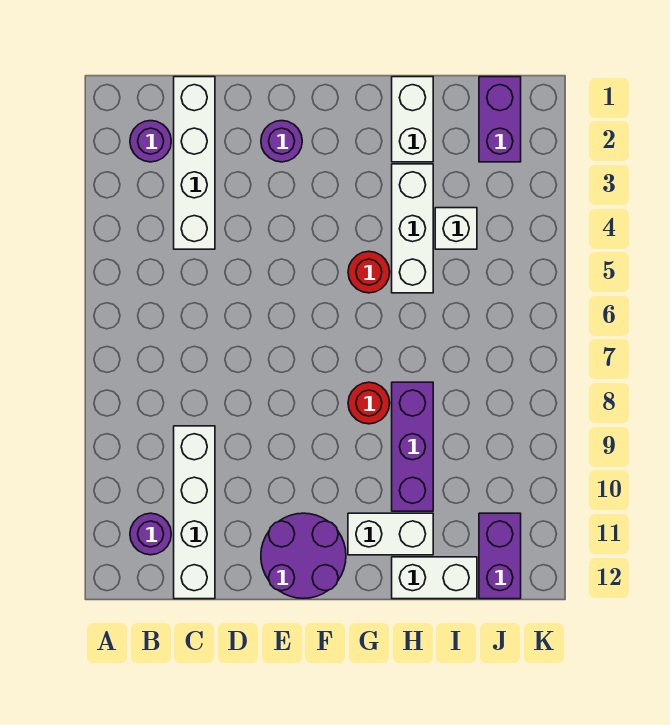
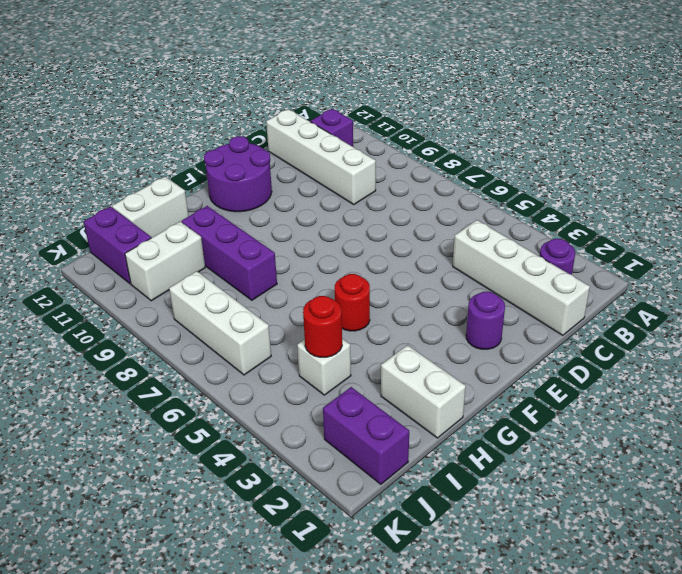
purple 1x1 round brick [130,513,171,555] -> purple 1x1 brick [311,109,353,147]
red 1x1 round brick [348,382,390,424] -> red 1x1 round brick moved to [303,296,342,357]
white 1x2 brick [348,513,433,555] -> white 1x2 brick moved to [125,222,205,301]
white 1x3 brick [392,164,433,293] -> white 1x3 brick moved to [169,271,271,375]

